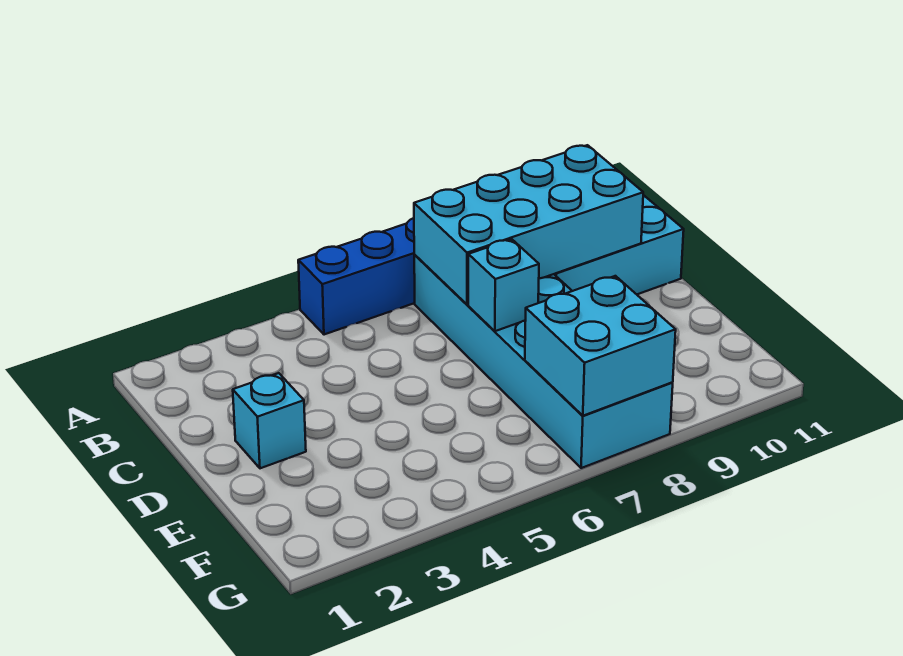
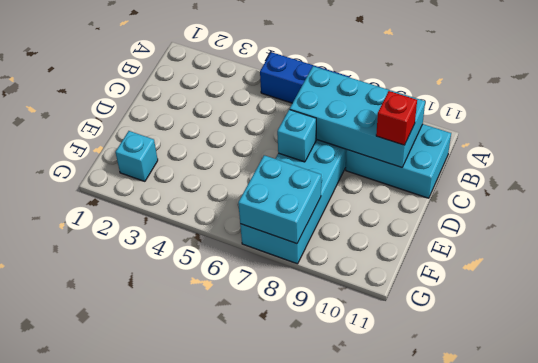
none -> red 1x1 brick [376,91,417,145]
cyan 1x1 brick [233,373,306,468] -> cyan 1x1 brick moved to [115,131,158,181]

